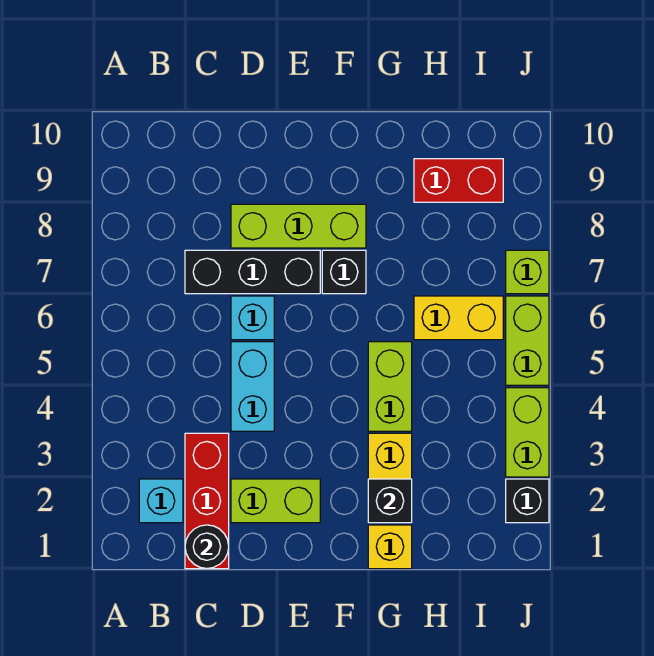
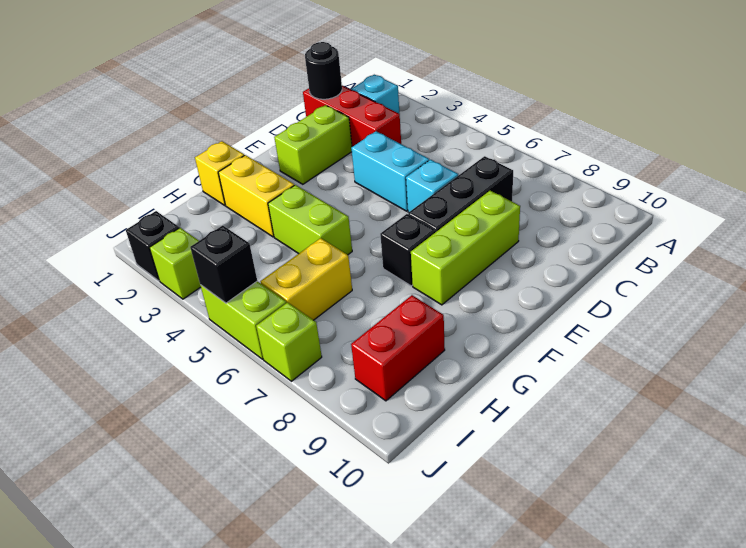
black 1x1 brick [368,479,412,523] -> black 1x1 brick moved to [190,225,257,303]
lime 1x2 brick [506,388,549,477] -> lime 1x1 brick [150,228,201,299]

